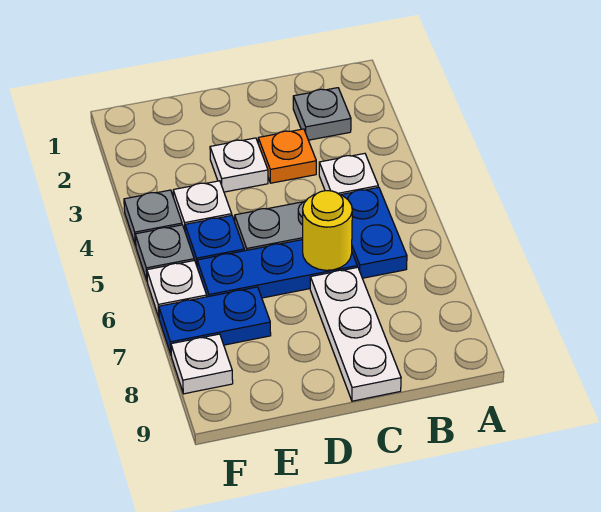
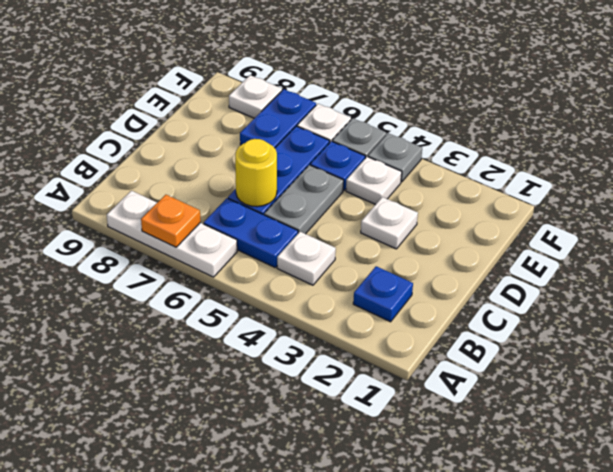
grey 1x1 plate [293,88,351,140] -> blue 1x1 plate [353,266,413,322]
orange 1x1 plate [258,129,316,183] -> orange 1x1 plate moved to [141,195,201,247]
white 1x3 plate [310,267,401,401] -> white 1x3 plate moved to [107,191,237,277]

